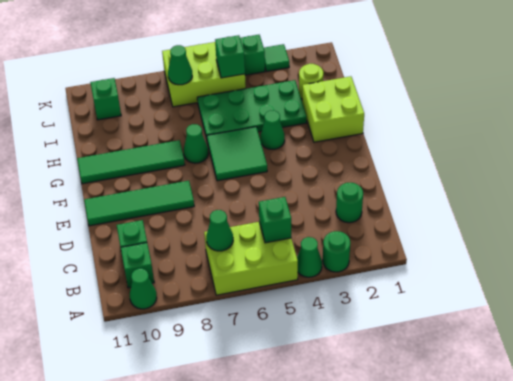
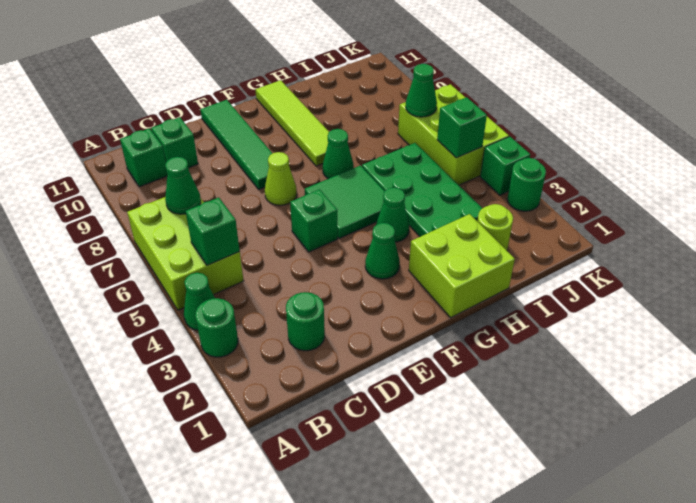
green 1x1 cone [130,269,157,309] -> green 1x1 cone moved to [365,223,400,279]
none -> lime 1x1 cone [265,152,297,205]
green 1x4 tile [77,140,185,184] -> lime 1x4 tile [256,80,329,166]
green 1x1 brick [90,78,121,120] -> green 1x1 brick moved to [290,189,338,252]
green 1x1 tile [264,44,289,72] -> green 1x1 round brick [507,158,546,211]

